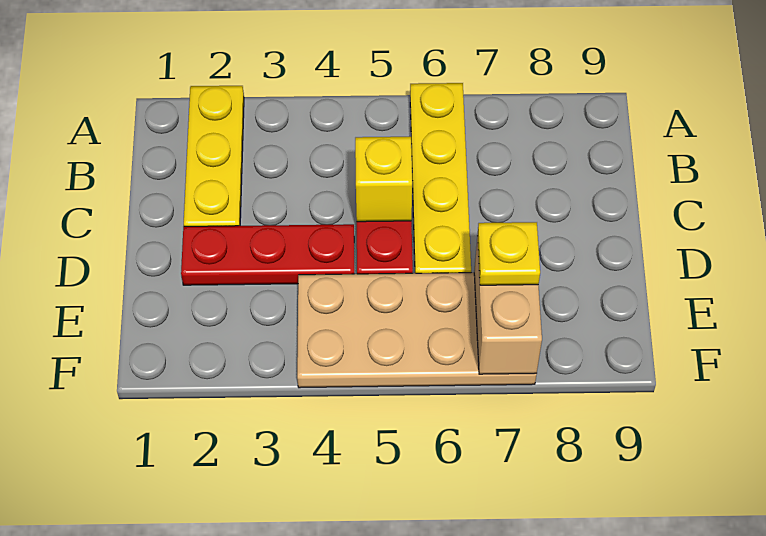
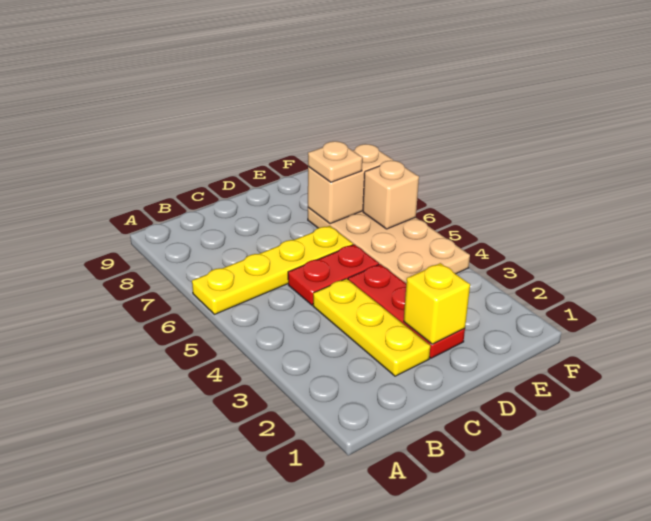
yellow 1x3 plate [184,86,244,226] -> yellow 1x3 plate turned to [313,279,430,376]
yellow 1x1 brick [355,137,412,222] -> yellow 1x1 brick moved to [404,263,470,344]
yellow 1x1 plate [477,222,540,285] -> tan 1x1 plate [308,141,362,182]
none -> tan 1x1 brick [363,160,419,229]

